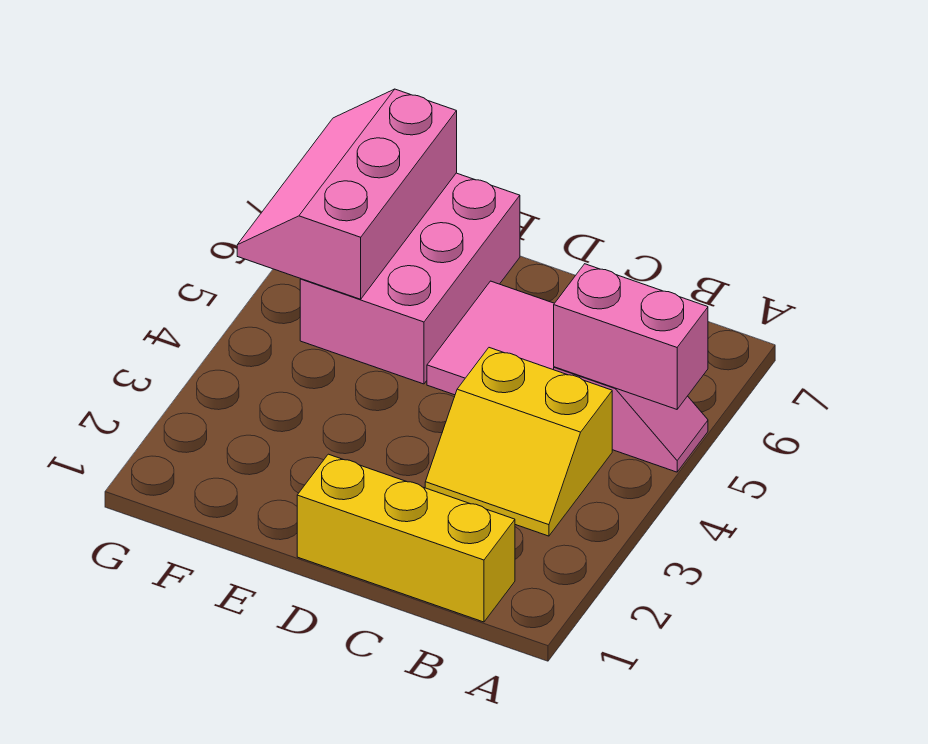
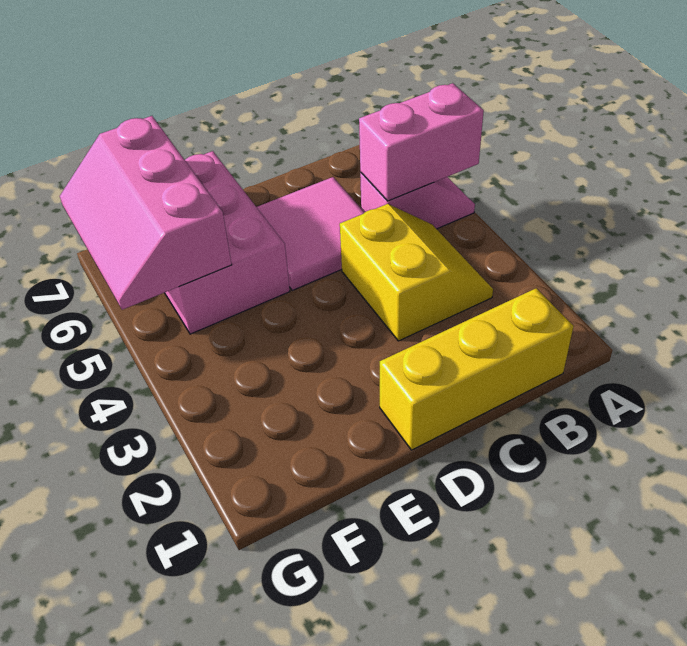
yellow 2x2 slope [425,348,612,536] -> yellow 2x2 slope turned to [340,204,493,341]

